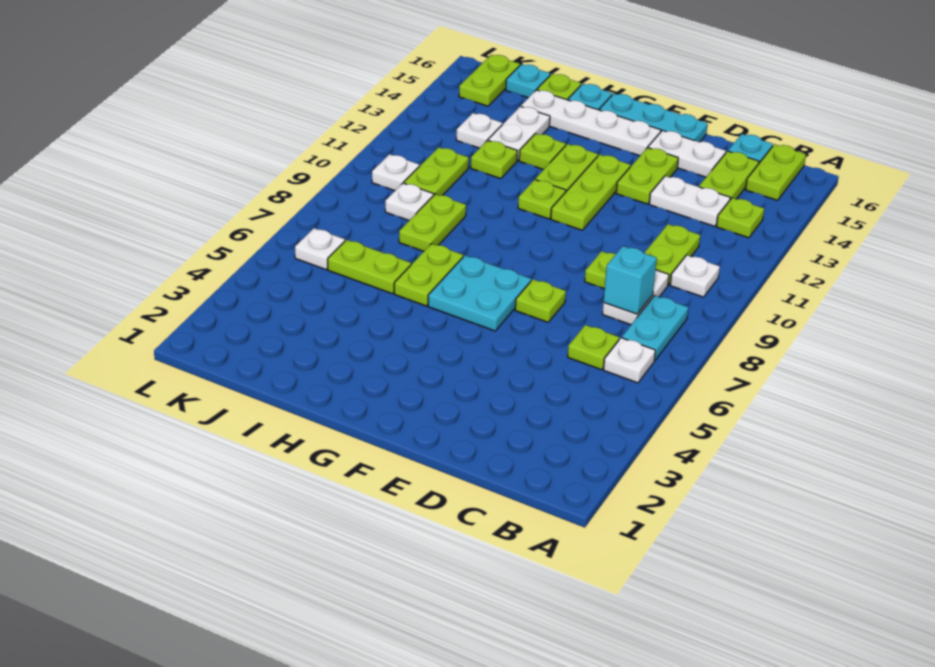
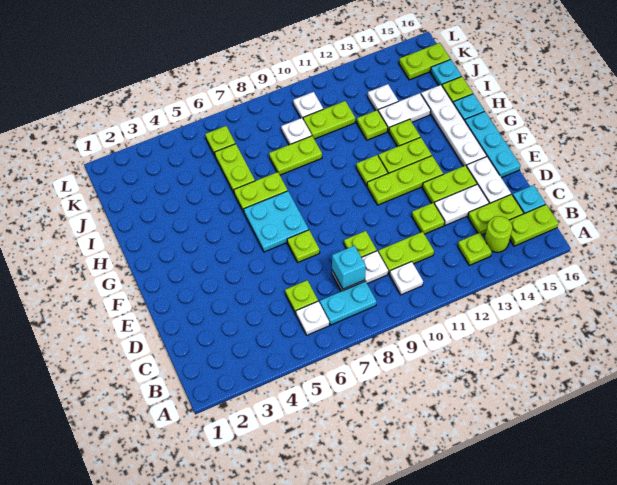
none -> lime 1x1 round brick [484,216,512,252]
white 1x2 plate [649,176,730,226] -> white 1x2 plate turned to [434,184,489,225]
none -> lime 1x1 plate [412,203,445,234]
white 1x1 plate [295,228,345,269] -> lime 1x1 plate [205,126,235,155]

